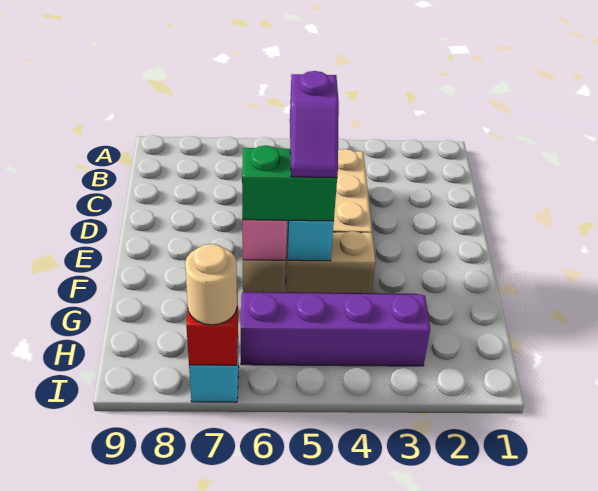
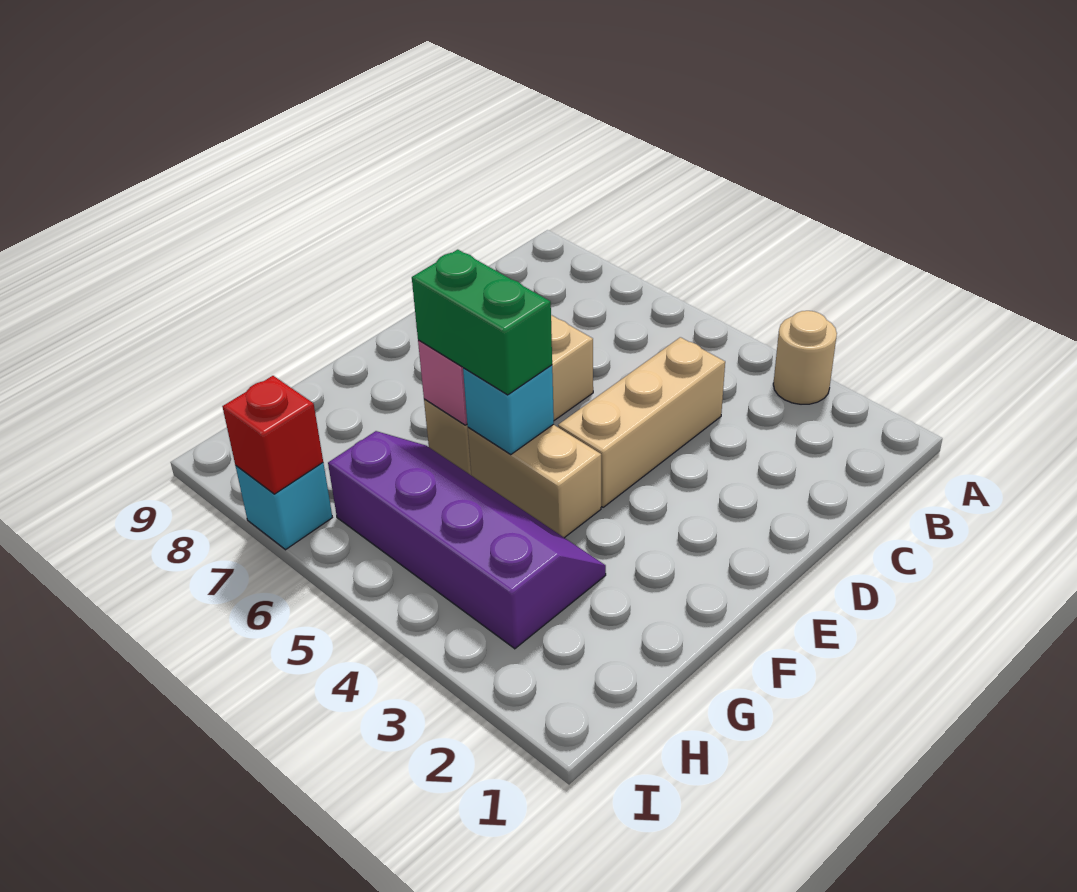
purple 1x2 slope [290,71,339,178] -> none
tan 1x1 round brick [185,244,237,325] -> tan 1x1 round brick moved to [773,311,837,404]

